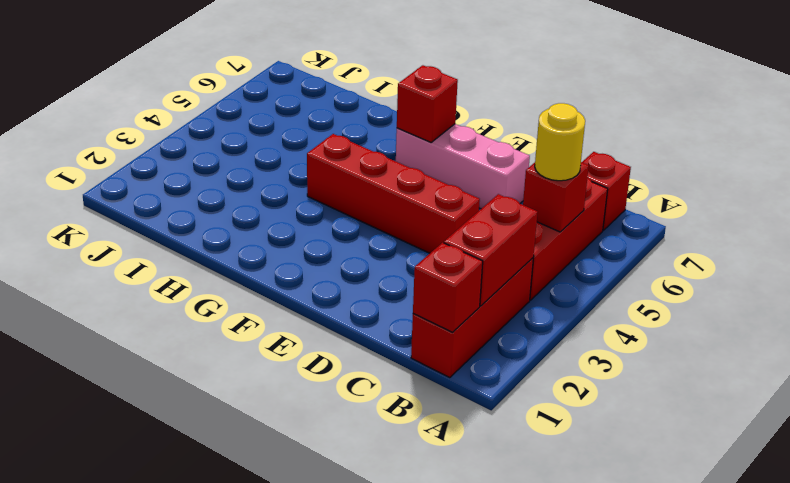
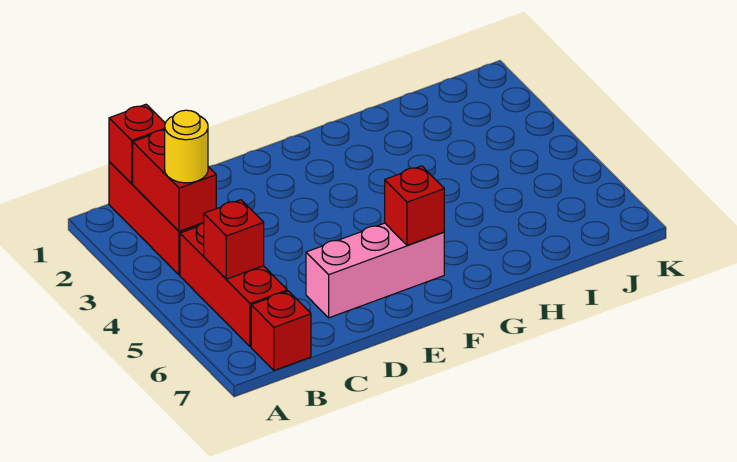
yellow 1x1 round brick [535,103,585,181] -> yellow 1x1 round brick moved to [165,110,208,183]
red 1x4 brick [307,134,480,253] -> none

